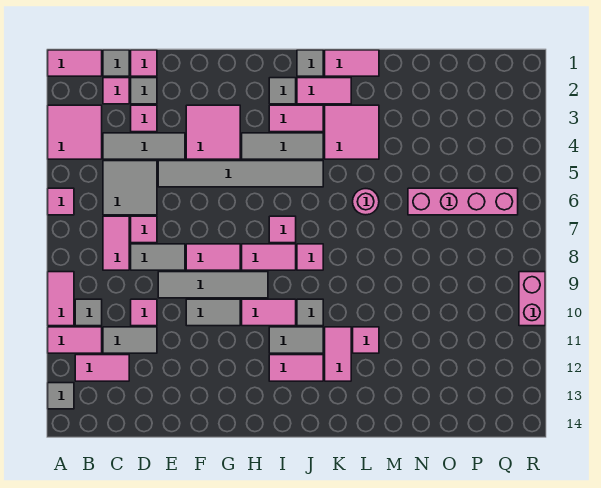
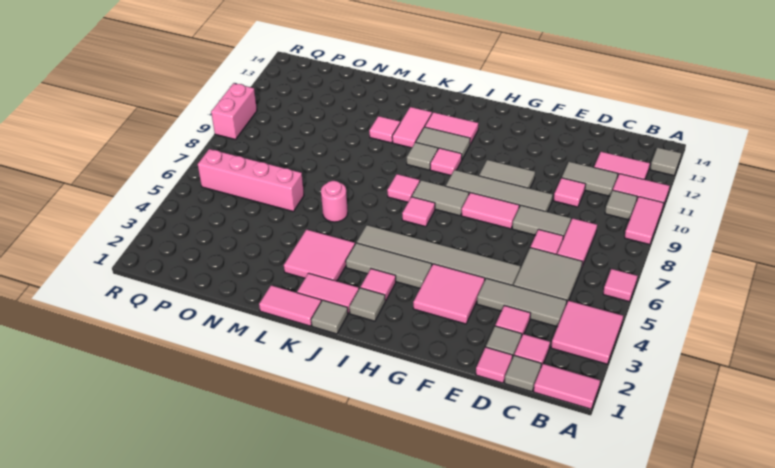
pink 1x2 tile [242,244,296,270] -> grey 1x2 tile [412,180,469,216]
pink 1x2 tile [242,299,296,326] -> pink 1x1 tile [430,148,462,175]
pink 1x2 tile [269,105,323,132] -> pink 1x1 tile [361,269,396,301]

